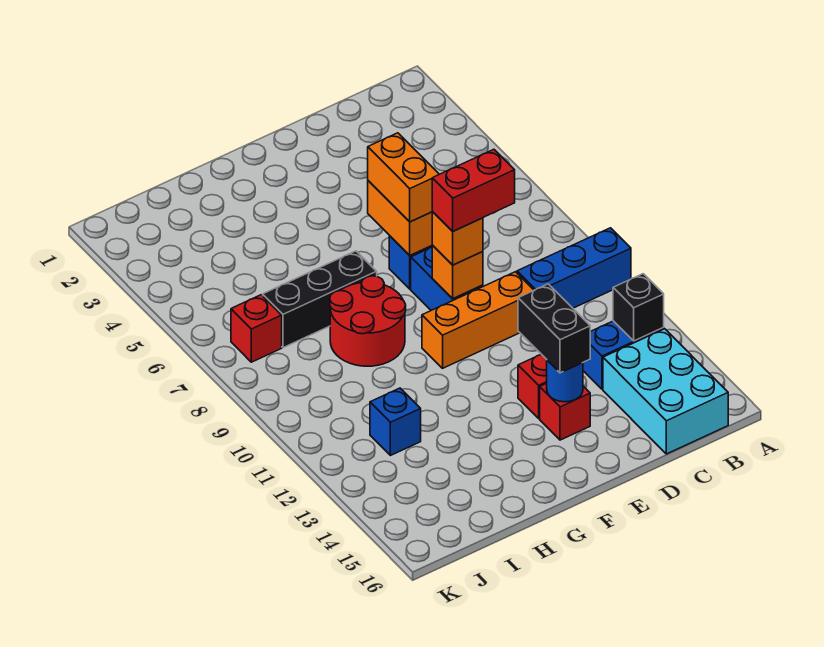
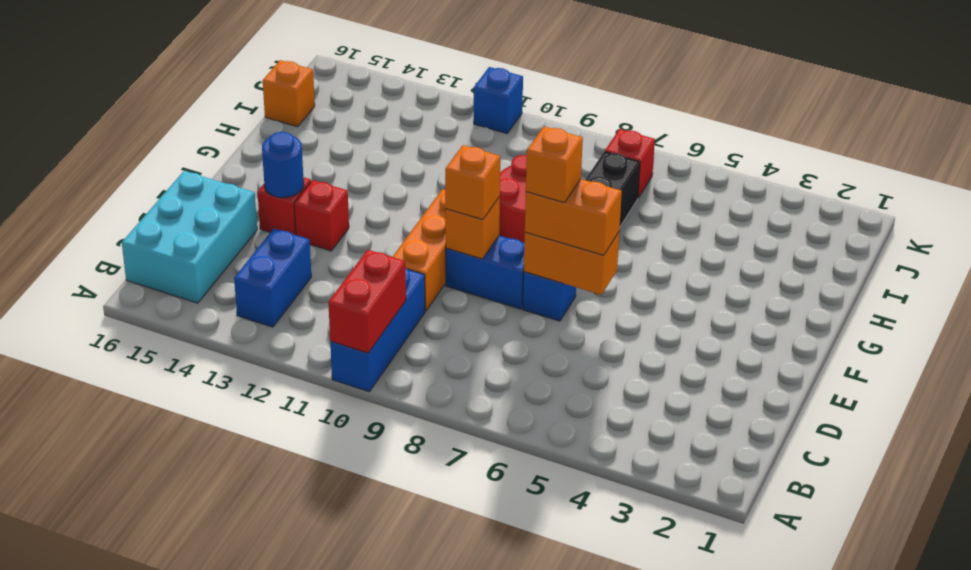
black 1x1 brick [613,274,664,341] -> none
cyan 2x3 brick [603,329,728,454] -> cyan 2x3 brick turned to [122,171,257,303]
red 1x2 brick [432,149,515,231] -> red 1x2 brick moved to [328,250,406,353]
none -> orange 1x1 brick [526,127,583,203]
black 1x2 brick [518,284,590,373] -> none
blue 1x1 brick [370,388,421,456] -> blue 1x1 brick moved to [474,67,523,133]
none -> orange 1x1 brick [263,60,315,127]

